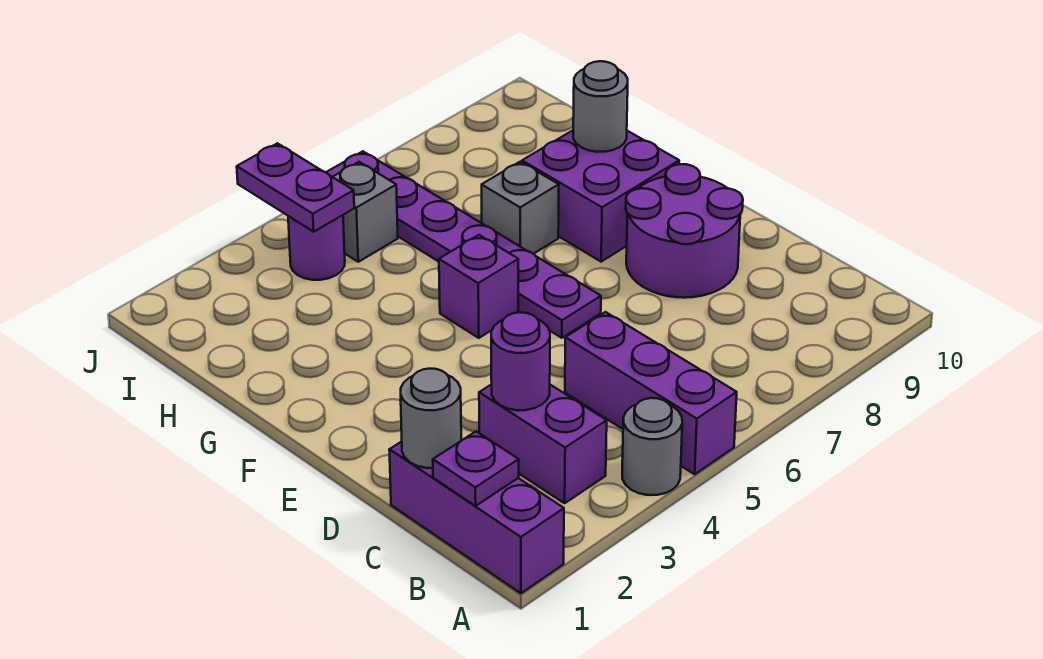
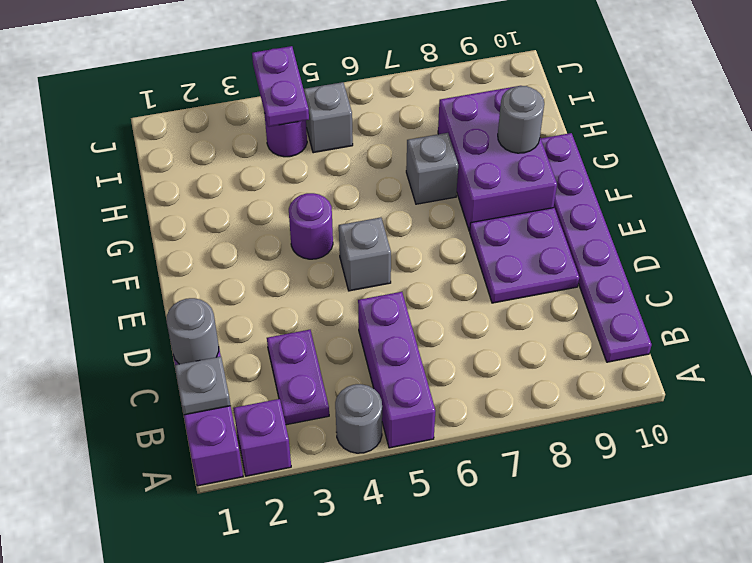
purple 1x1 plate [433,432,519,506] -> grey 1x1 plate [175,357,231,415]
purple 1x2 brick [479,384,607,503] -> purple 1x2 plate [267,330,329,425]
purple 1x1 round brick [491,312,550,410] -> purple 1x1 round brick moved to [289,193,333,259]
purple 2x2 round brick [626,164,743,298] -> purple 2x2 plate [470,208,579,303]
none -> grey 1x1 brick [339,218,391,291]
purple 1x6 plate [326,151,601,338] -> purple 1x6 plate moved to [541,133,652,362]
purple 1x1 brick [439,235,518,338] -> purple 1x1 brick moved to [233,399,291,476]
purple 2x2 brick [522,130,679,262] -> purple 2x3 brick [438,87,557,231]

